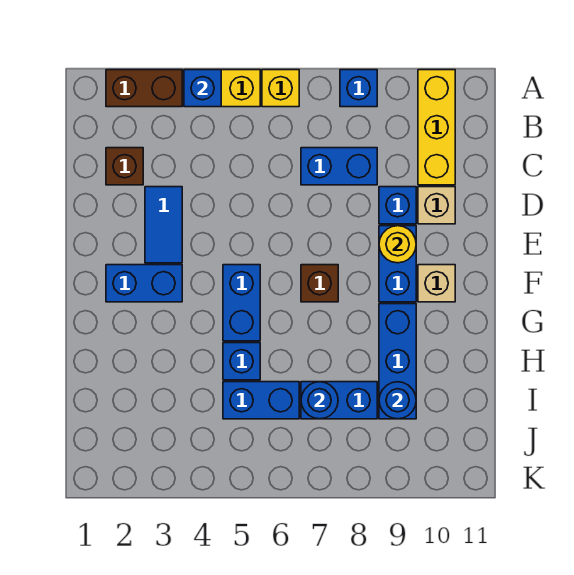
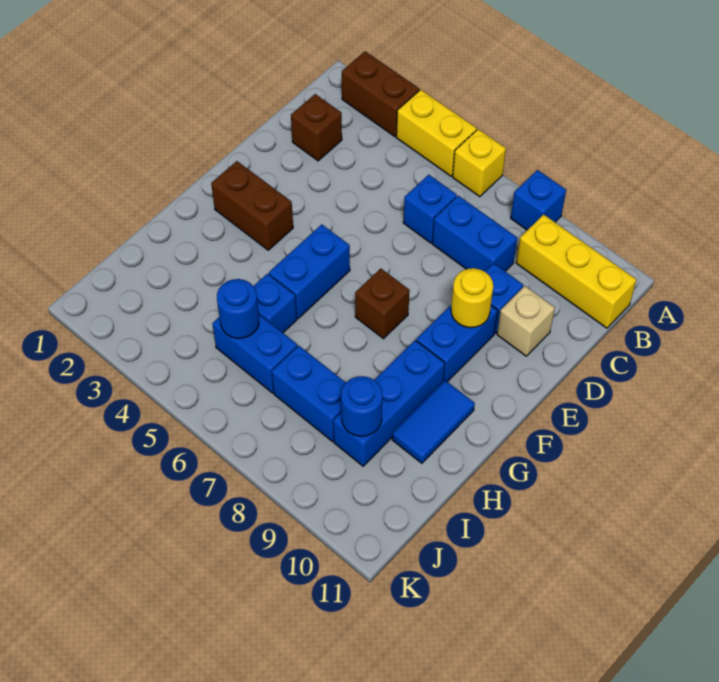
blue 1x1 brick [184,70,221,107] -> blue 1x1 brick moved to [403,175,457,243]
yellow 1x3 brick [418,70,455,185] -> yellow 1x3 brick turned to [516,214,637,328]
blue 1x2 tile [145,187,182,263] -> blue 1x2 tile moved to [392,380,475,463]
blue 1x2 brick [106,265,182,302] -> brown 1x2 brick [211,161,293,250]
tan 1x1 brick [418,265,455,302] -> none
blue 1x1 round brick [301,382,338,419] -> blue 1x1 round brick moved to [217,279,259,338]

